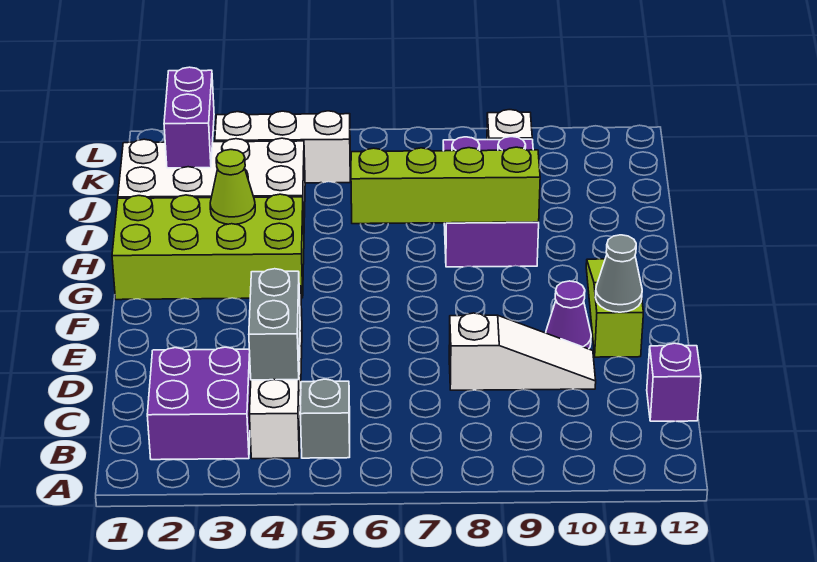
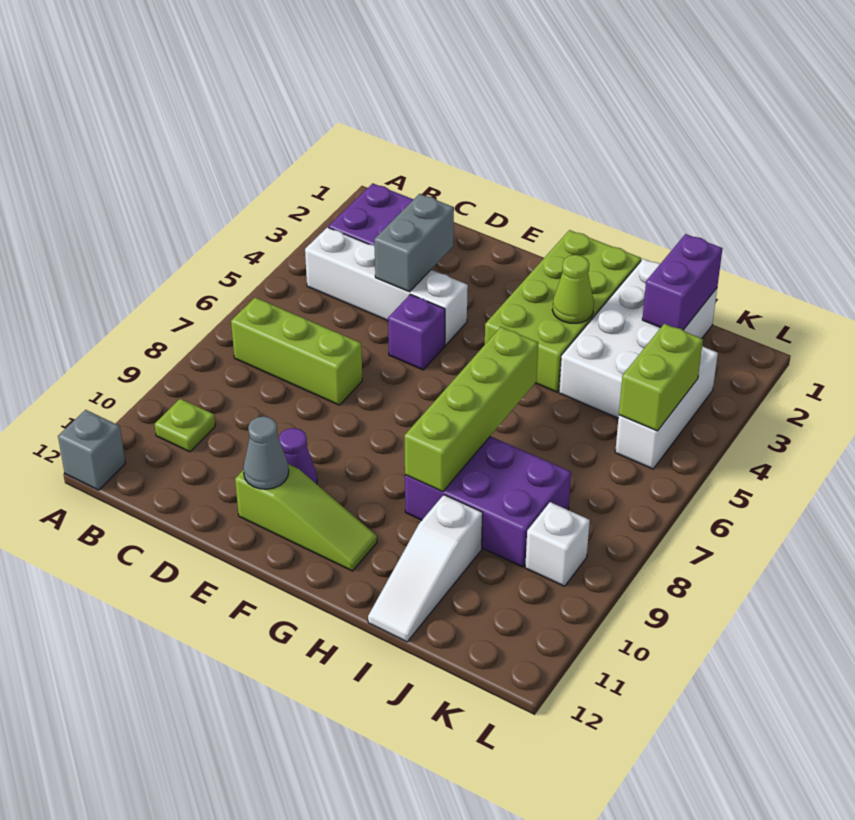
grey 1x1 brick [300,379,350,458] -> grey 1x1 brick moved to [58,410,125,490]
none -> lime 1x3 brick [231,297,362,405]
none -> lime 1x1 plate [155,399,215,452]
grey 1x2 brick [249,269,300,380] -> grey 1x2 brick turned to [374,194,454,292]
purple 1x1 brick [647,343,701,421] -> purple 1x1 brick moved to [388,294,445,370]
white 1x3 slope [449,313,596,390] -> white 1x3 slope moved to [368,495,483,642]
purple 1x2 brick [164,67,214,168] -> purple 1x2 brick turned to [642,234,722,330]
none -> lime 1x2 brick [619,324,703,431]

